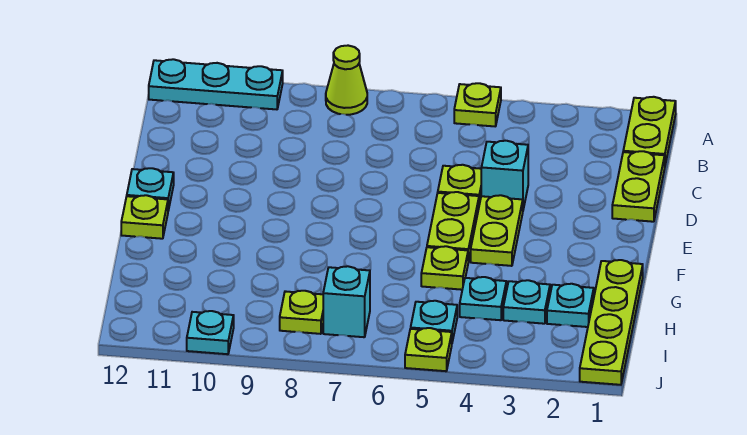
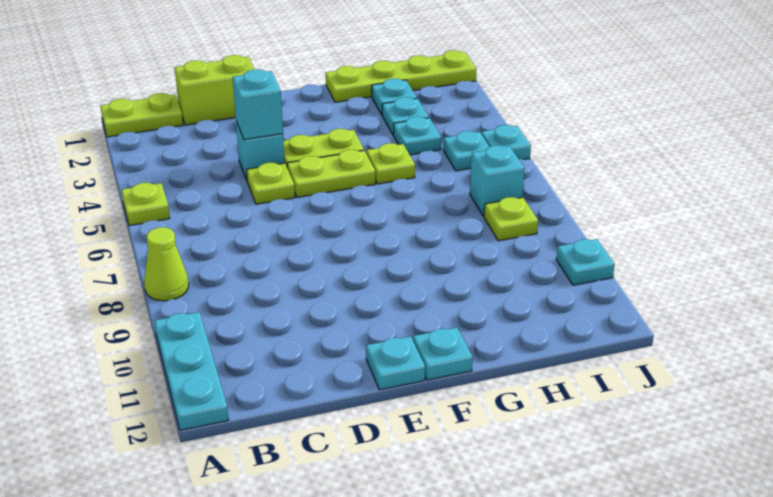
lime 1x2 plate [612,151,665,222] -> lime 1x2 brick [175,55,255,125]
none -> cyan 1x1 brick [233,69,283,140]
lime 1x1 plate [121,195,168,239] -> cyan 1x1 plate [413,327,473,380]
lime 1x1 plate [405,328,452,371] -> cyan 1x1 plate [481,125,531,160]

